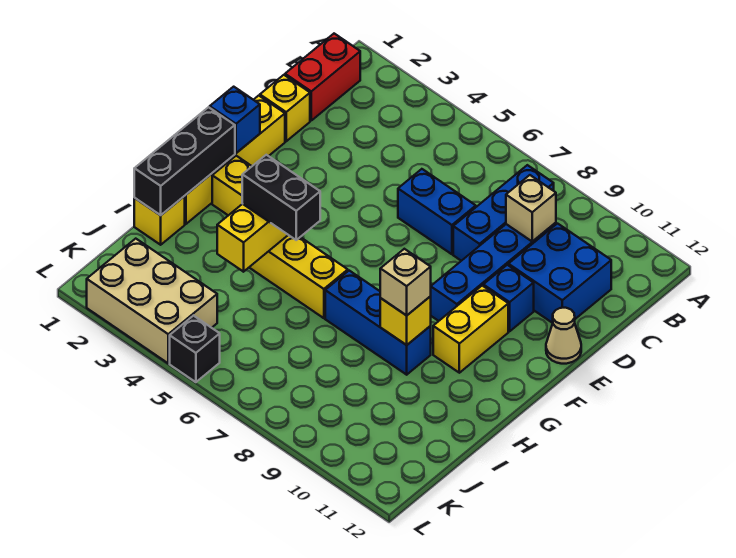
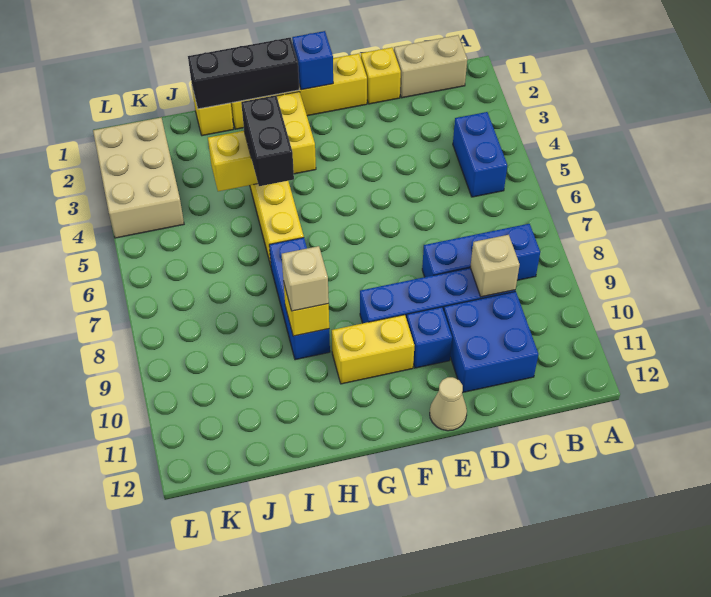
red 1x2 brick [285,34,360,120] -> tan 1x2 brick [394,35,467,98]
blue 1x2 brick [398,169,476,254] -> blue 1x2 brick moved to [453,112,507,197]
black 1x1 brick [170,316,220,382] -> none

